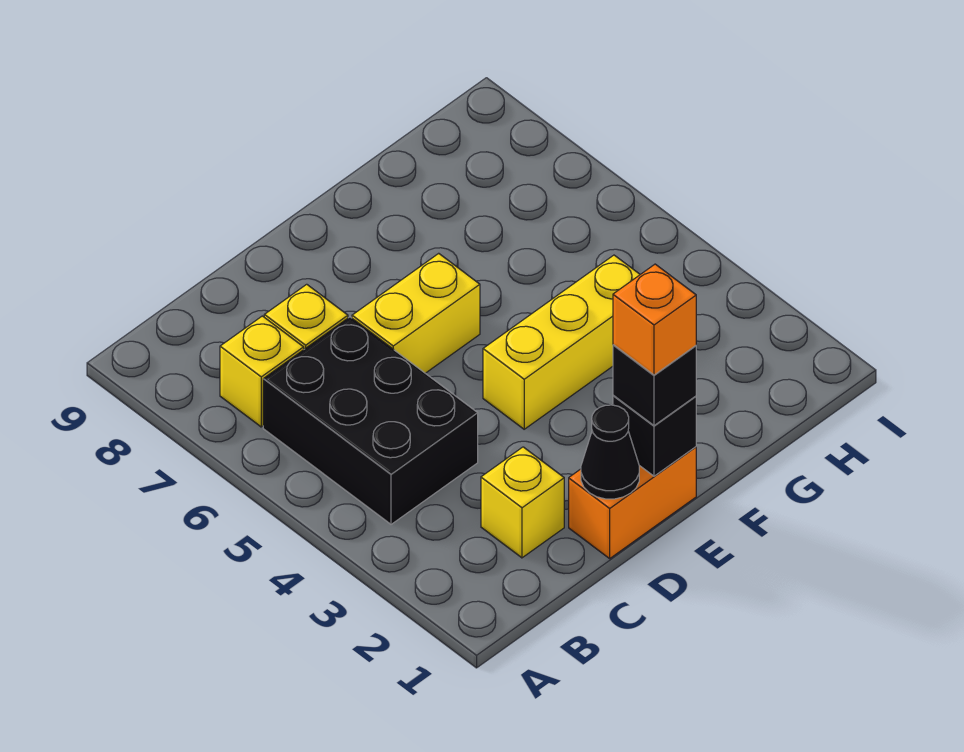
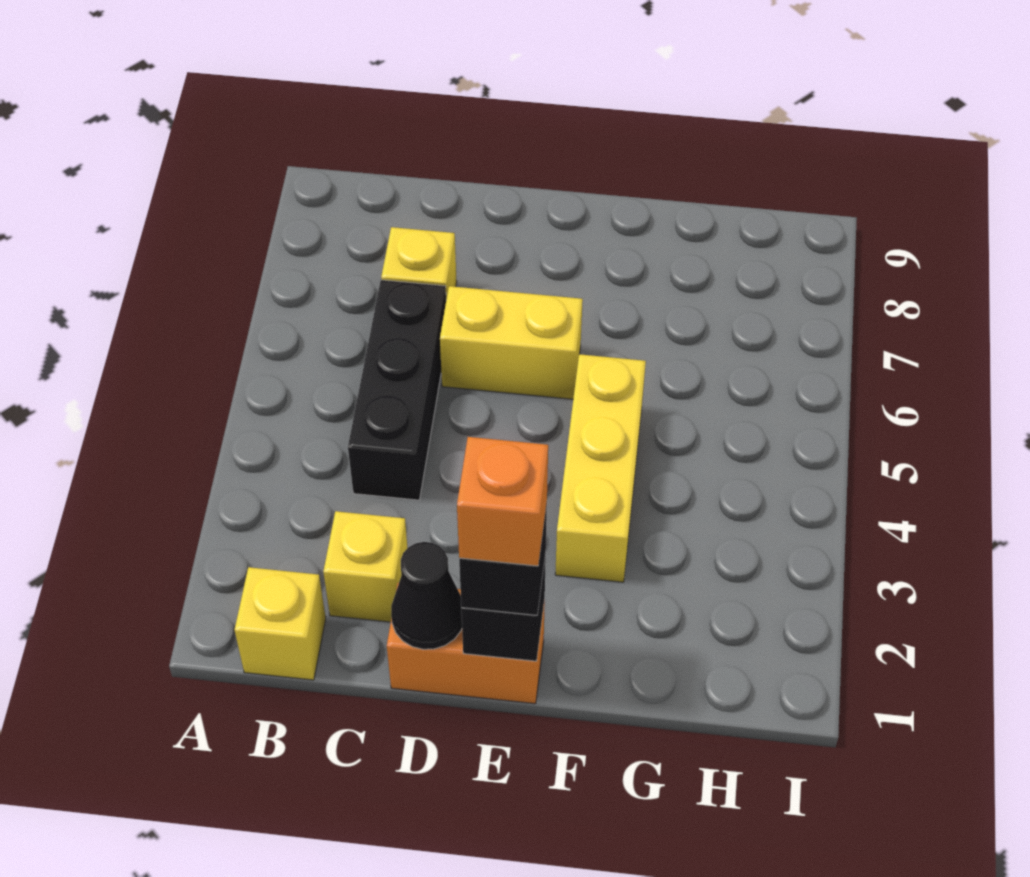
black 2x3 brick [263,317,478,524] -> black 1x3 brick [348,280,446,500]
yellow 1x1 brick [220,316,304,427] -> yellow 1x1 brick moved to [234,567,326,680]
yellow 1x3 brick [483,255,640,429] -> yellow 1x3 brick turned to [555,354,646,582]

